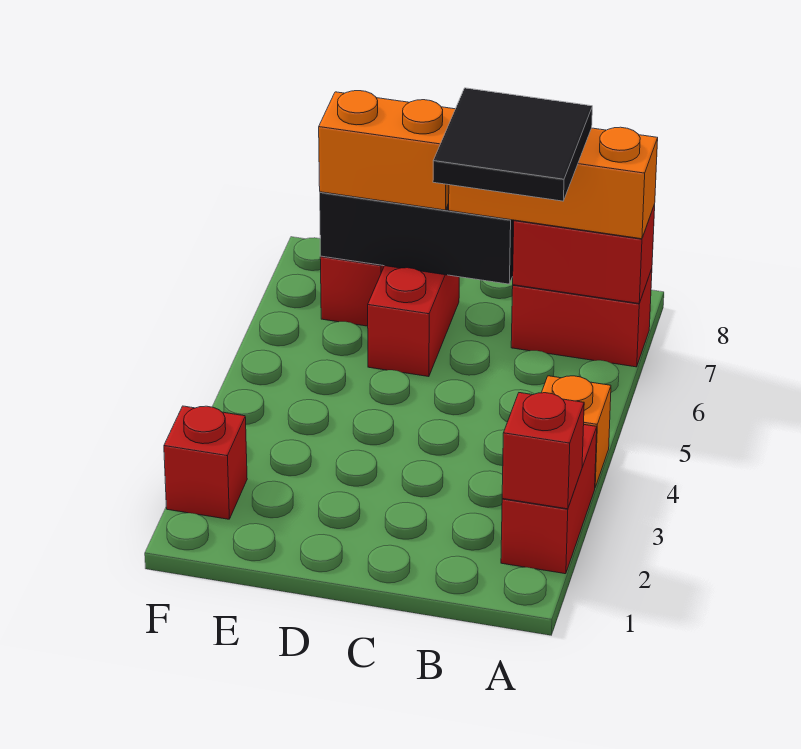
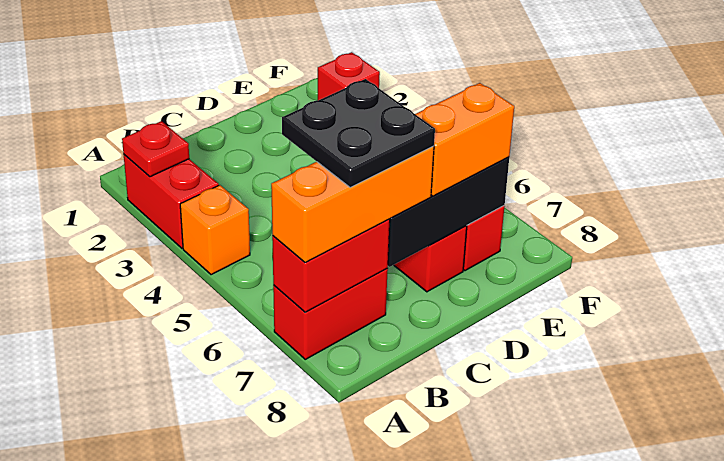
red 1x1 brick [502,393,584,509] -> red 1x1 plate [122,121,189,177]
black 2x2 tile [433,88,592,201] -> black 2x2 plate [282,79,435,188]

